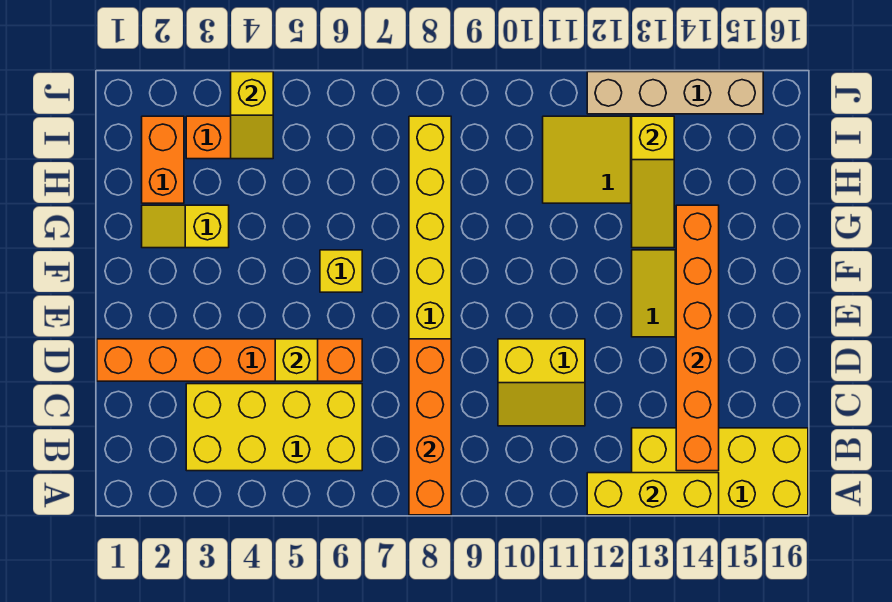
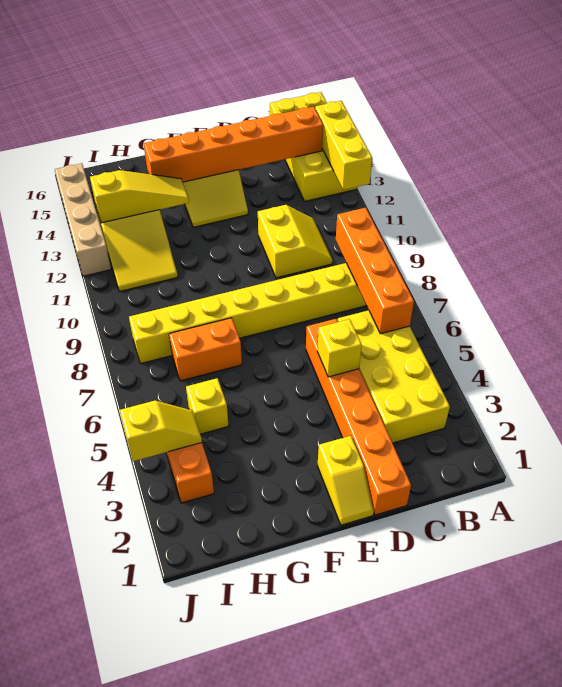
orange 1x4 brick [409,339,451,515] -> orange 1x4 brick turned to [336,208,414,334]
yellow 1x1 brick [320,250,362,292] -> yellow 1x1 brick moved to [186,378,229,434]
yellow 1x2 slope [142,205,229,248] -> yellow 1x2 slope moved to [317,436,374,525]
orange 1x2 brick [142,116,184,203] -> orange 1x2 brick moved to [169,318,242,381]

